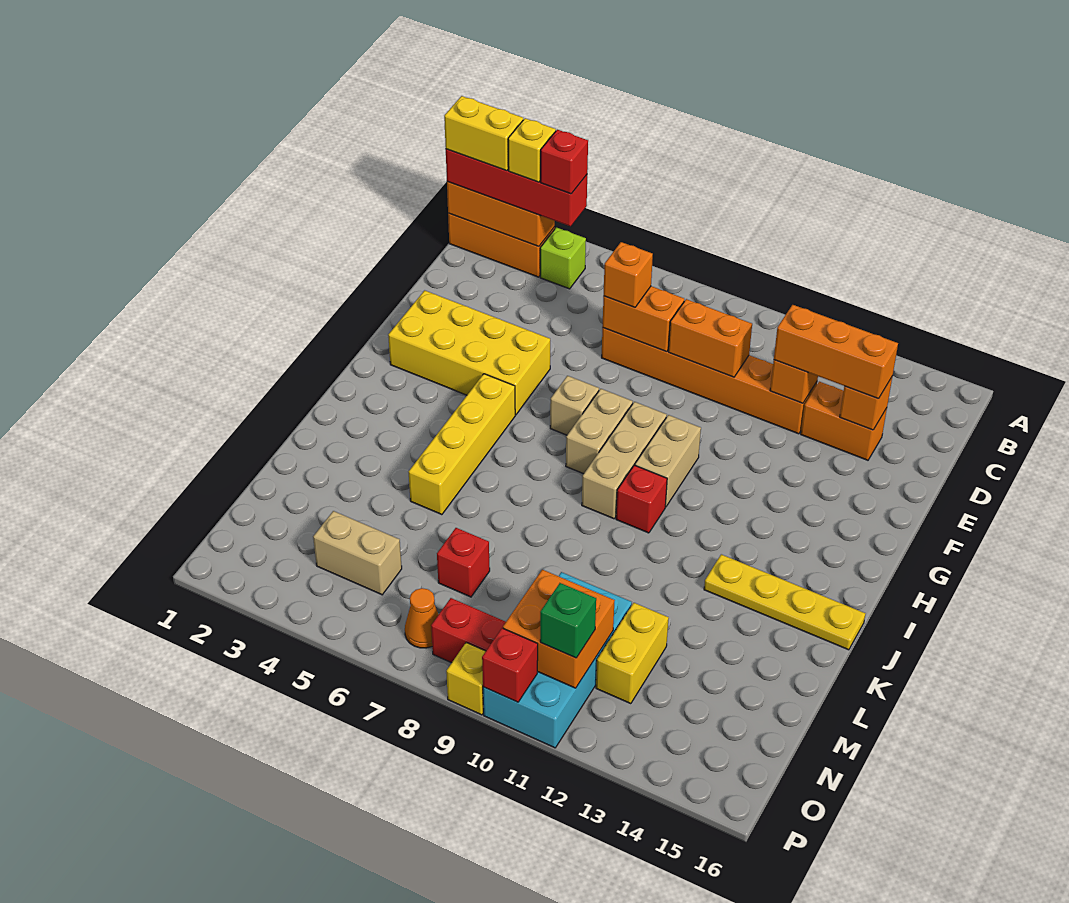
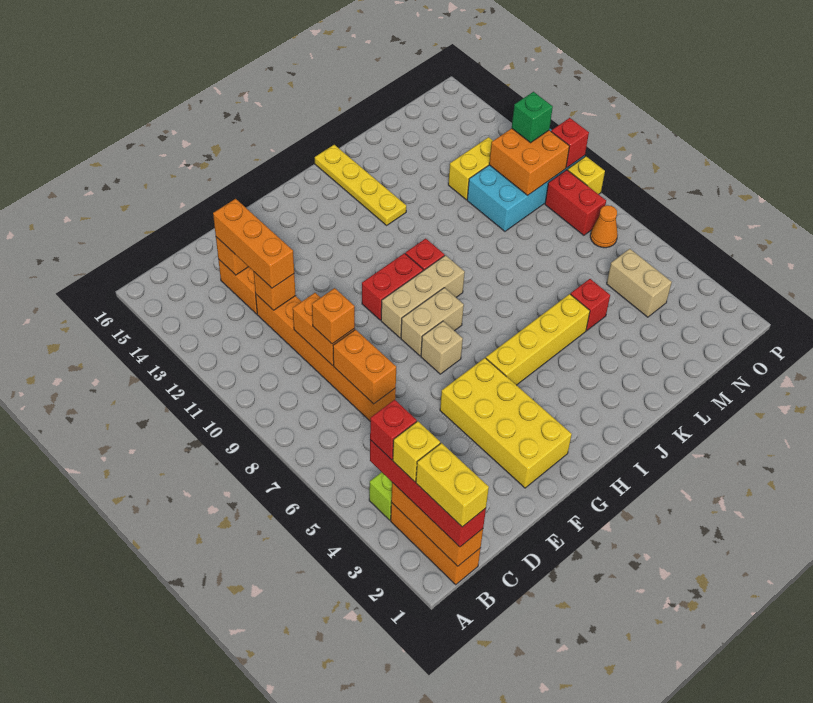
orange 1x1 brick [604,242,653,307] -> orange 1x1 brick moved to [312,288,355,344]
tan 1x2 brick [635,415,701,507] -> red 1x2 brick [362,253,423,320]
red 1x1 brick [437,528,490,597] -> red 1x1 brick moved to [571,279,610,331]

